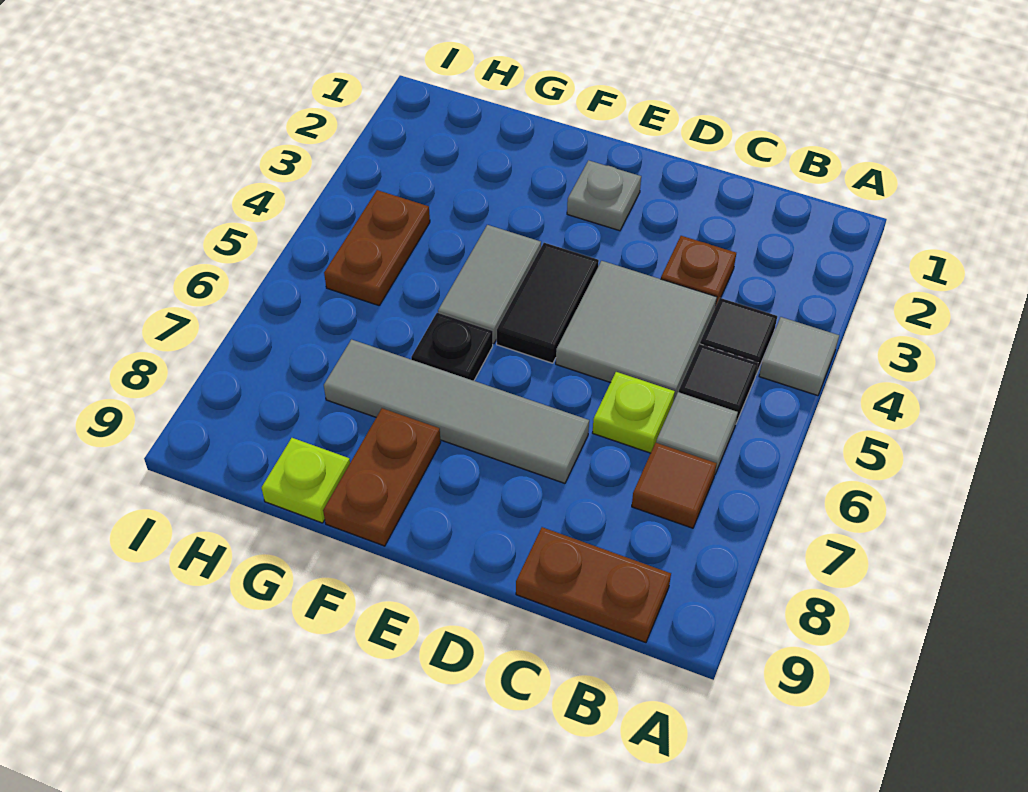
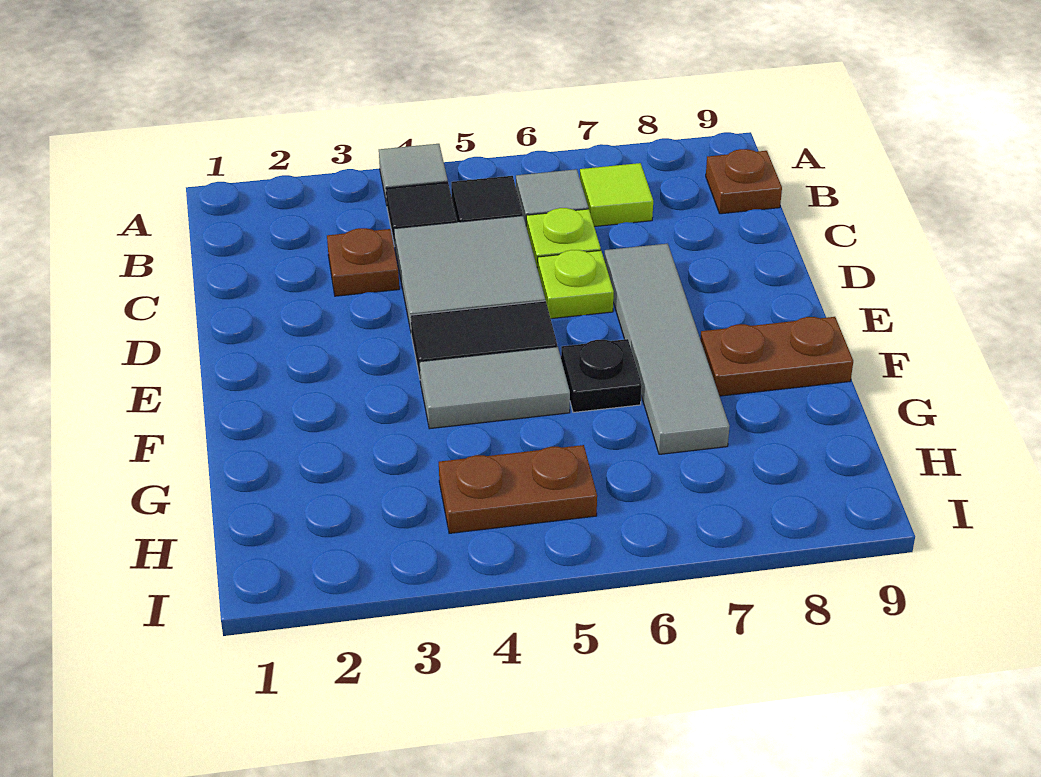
brown 1x1 tile [632,443,717,528] -> lime 1x1 tile [580,163,653,227]
brown 1x2 plate [516,527,671,643] -> brown 1x1 plate [706,149,782,214]
grey 1x1 plate [567,160,641,231] -> none
lime 1x1 plate [262,438,350,523] -> lime 1x1 plate moved to [537,250,614,319]

